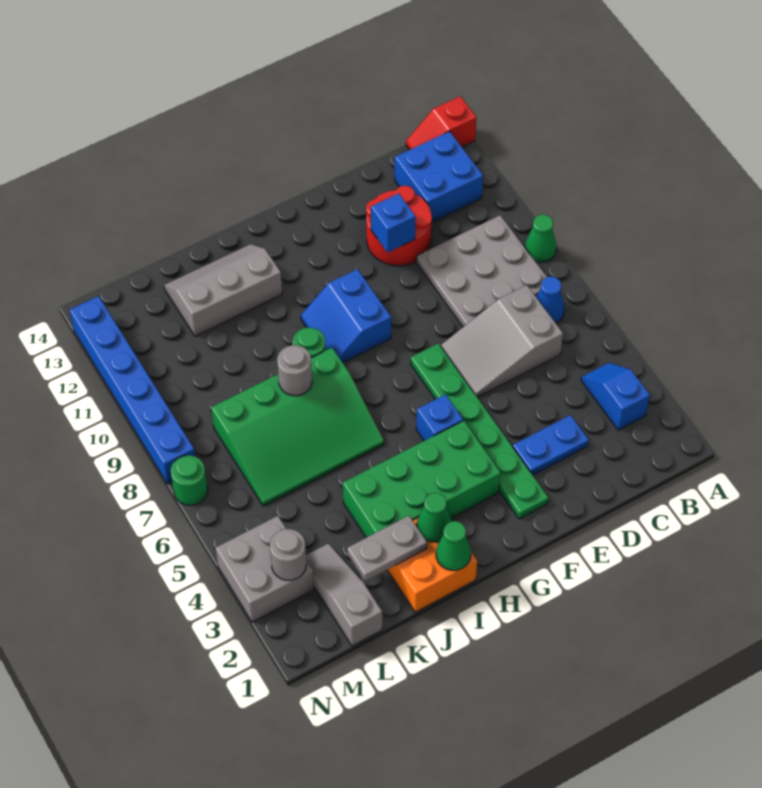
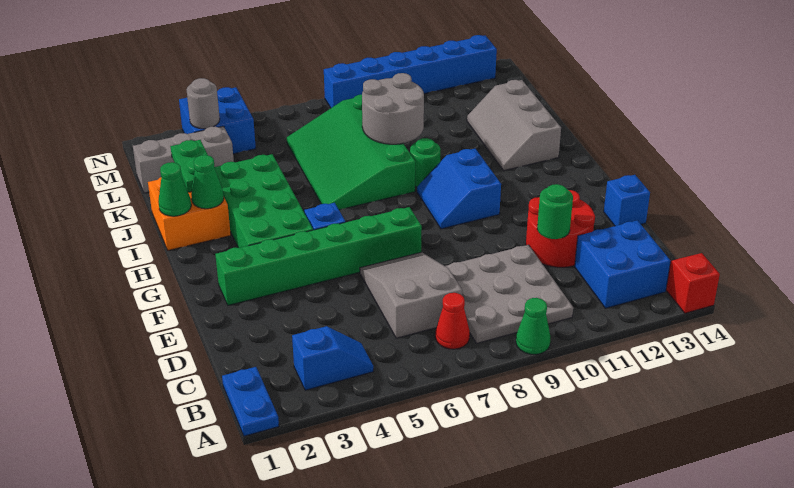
blue 1x1 cone [536,276,565,323] -> red 1x1 cone [435,293,470,349]
blue 1x2 plate [513,415,589,475] -> blue 1x2 plate moved to [222,367,279,436]
blue 1x1 brick [371,193,416,253] -> blue 1x1 brick moved to [604,175,650,226]
green 1x6 plate [411,343,549,519] -> green 1x6 brick [215,207,422,305]
blue 2x2 slope [301,269,391,363] -> blue 2x2 slope turned to [417,149,501,229]
grey 2x3 slope [164,244,282,336] -> grey 2x3 slope turned to [467,80,561,171]
grey 1x2 plate [347,516,427,581] -> green 1x2 plate [170,140,218,192]
grey 1x1 round brick [277,345,312,396] -> grey 2x2 round brick [362,73,424,144]
grey 1x3 slope [306,543,382,646] -> grey 1x3 brick [133,126,234,193]
grey 2x2 brick [216,516,314,622] -> blue 2x2 brick [179,87,256,154]
green 1x1 round brick [171,455,208,505] -> green 1x1 round brick moved to [537,184,573,239]

